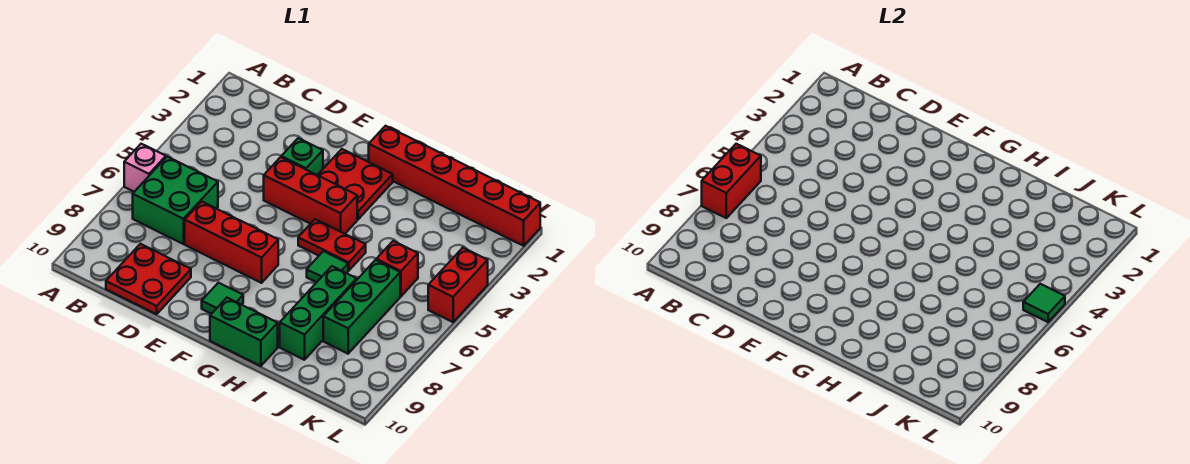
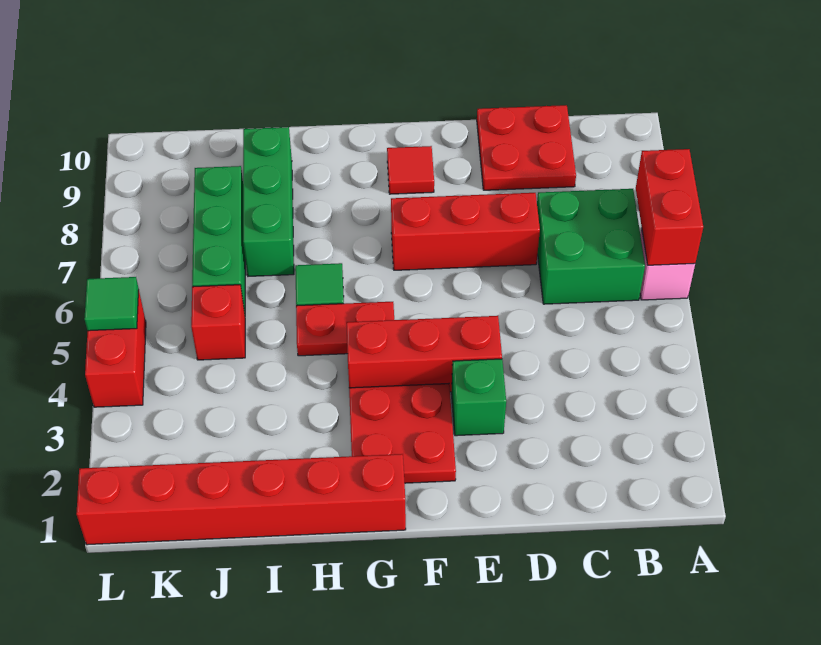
green 1x1 tile [202,283,243,314] -> red 1x1 tile [387,146,434,194]
green 1x2 brick [210,298,278,366] -> none

